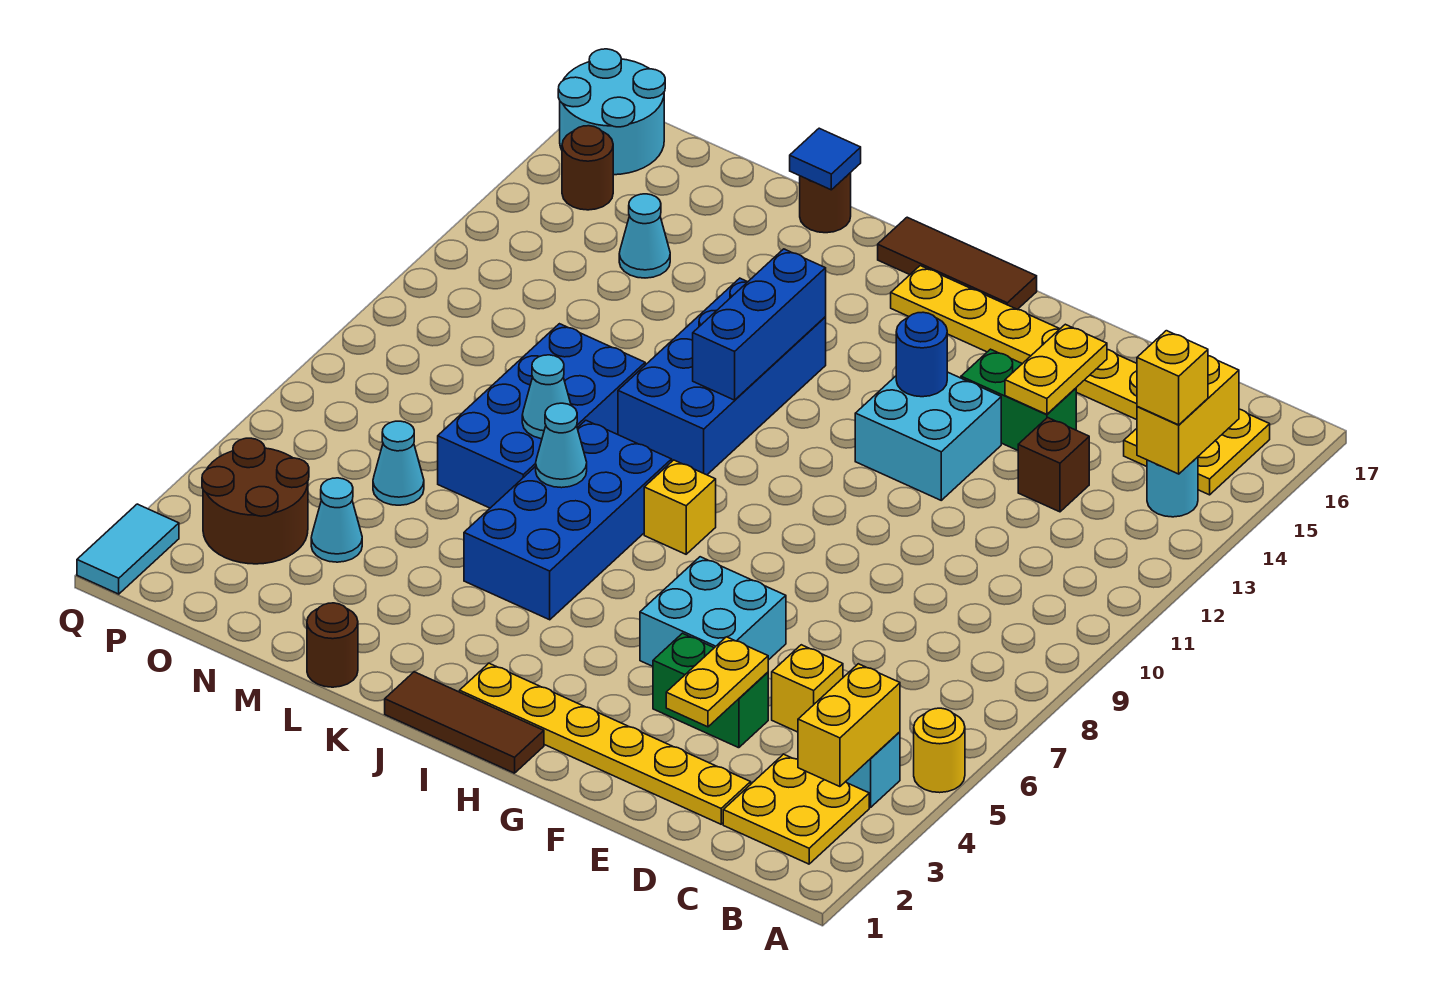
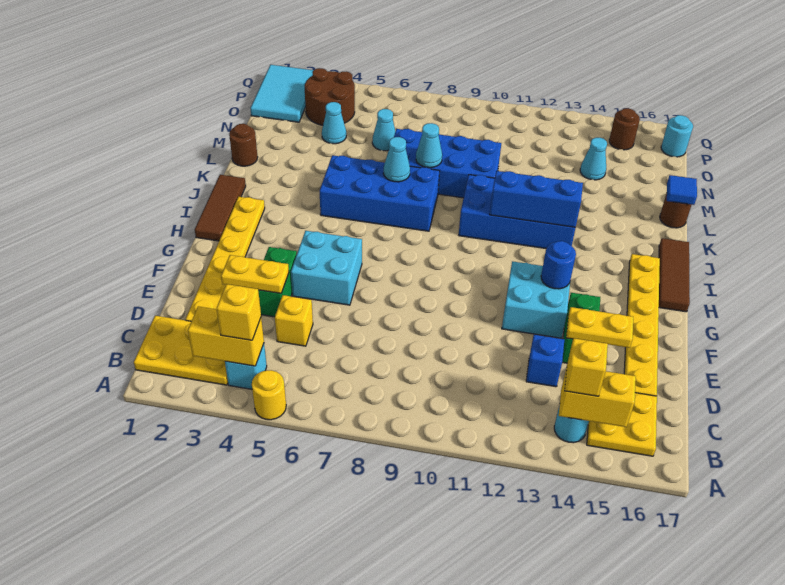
yellow 2x2 plate [723,754,869,864] -> yellow 2x3 plate [134,316,228,385]
brown 1x1 brick [1018,418,1089,512] -> blue 1x1 brick [526,334,564,387]
yellow 1x1 brick [644,460,716,554] -> yellow 1x1 brick moved to [217,284,261,340]
cyan 2x2 round brick [558,49,665,175] -> cyan 1x1 round brick [661,115,693,157]
cyan 1x2 tile [77,504,179,594] -> cyan 2x3 tile [251,65,314,122]

